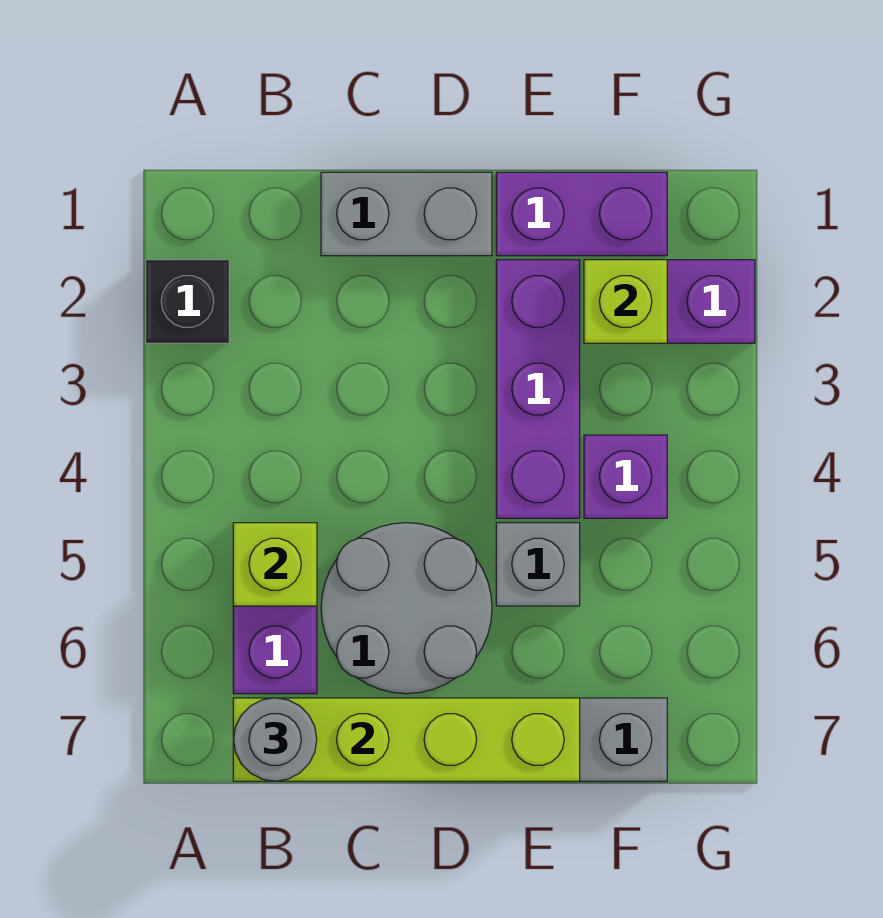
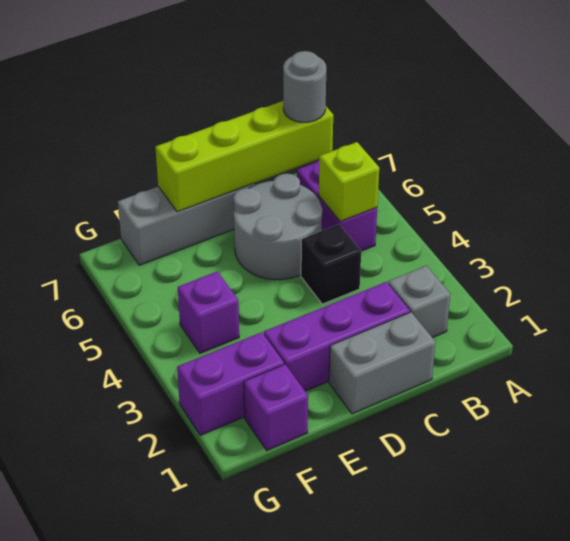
black 1x1 brick [146,260,229,343] -> black 1x1 brick moved to [301,224,361,304]
purple 1x2 brick [496,172,667,256] -> purple 1x1 brick [244,364,308,450]
purple 1x3 brick [496,260,580,518] -> purple 1x3 brick turned to [264,282,410,391]
grey 1x1 brick [496,523,580,606] -> grey 1x1 brick moved to [388,266,450,338]
lime 1x1 brick [584,260,667,343] -> none

